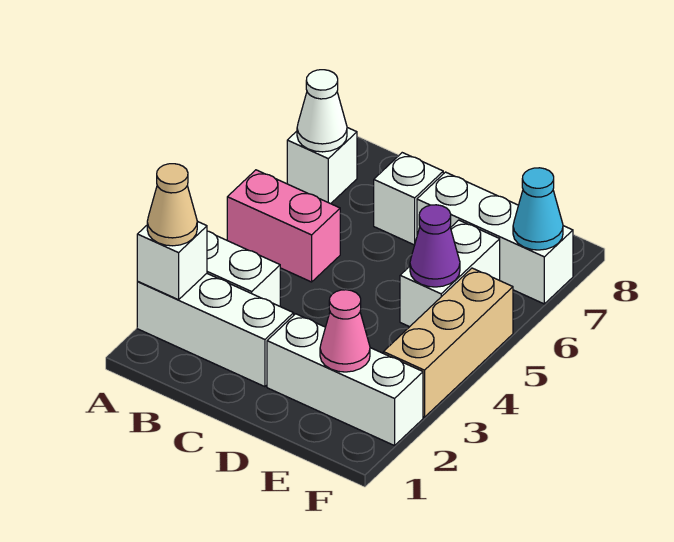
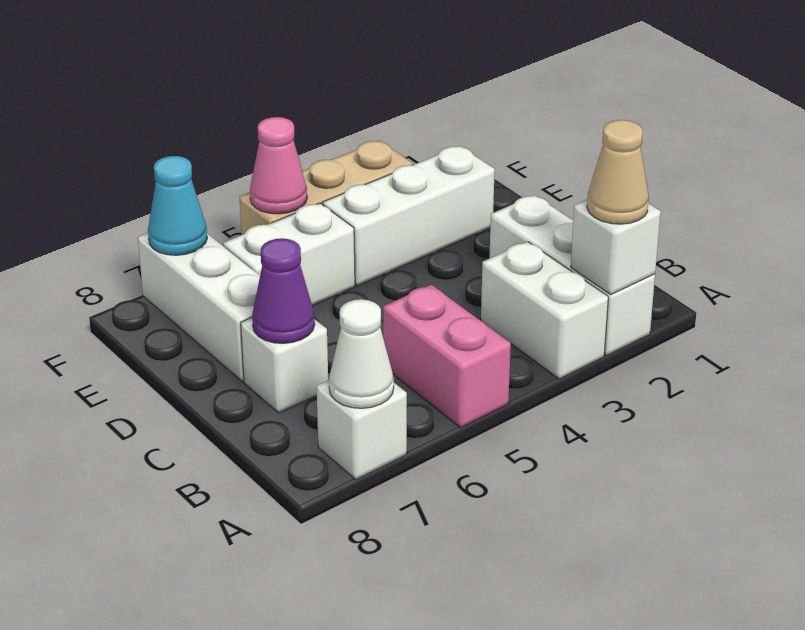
white 1x3 brick [267,314,423,446] -> white 1x3 brick turned to [323,146,495,286]
pink 1x1 cone [320,290,370,372] -> pink 1x1 cone moved to [250,117,307,214]
purple 1x1 cone [410,205,460,287] -> purple 1x1 cone moved to [252,238,315,343]

